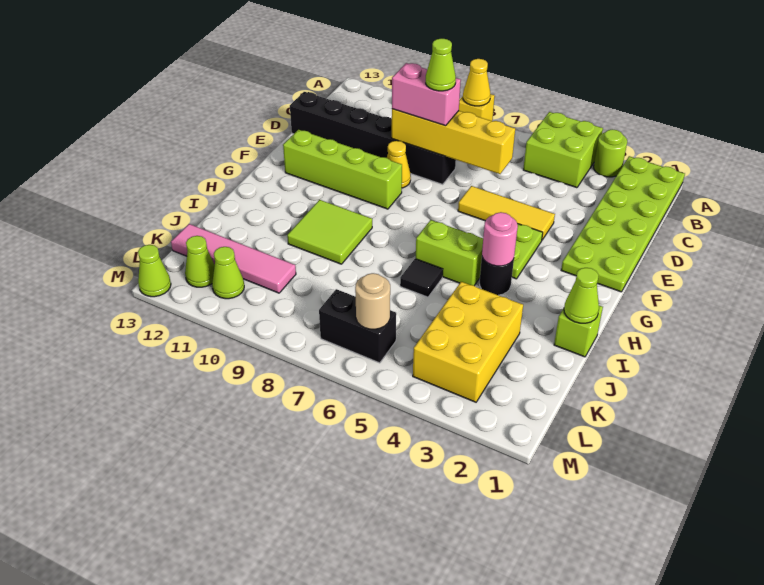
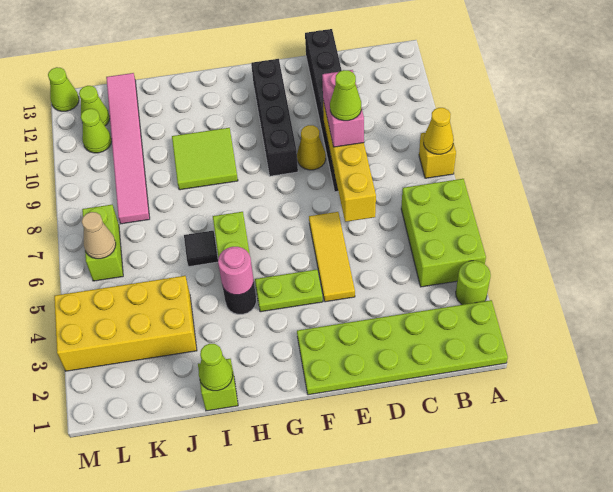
lime 2x2 brick [523,112,603,188] -> lime 2x3 brick [401,179,486,287]
lime 1x4 brick [283,130,402,209] -> black 1x4 brick [251,59,298,176]
yellow 2x3 brick [413,282,523,402] -> yellow 2x4 brick [54,276,197,371]
pink 1x4 tile [171,224,296,293] -> pink 1x6 tile [106,73,150,224]
black 1x2 brick [319,289,396,363] -> lime 1x2 brick [82,205,123,281]
tan 1x1 round brick [355,273,390,329] -> tan 1x1 cone [82,212,116,259]

